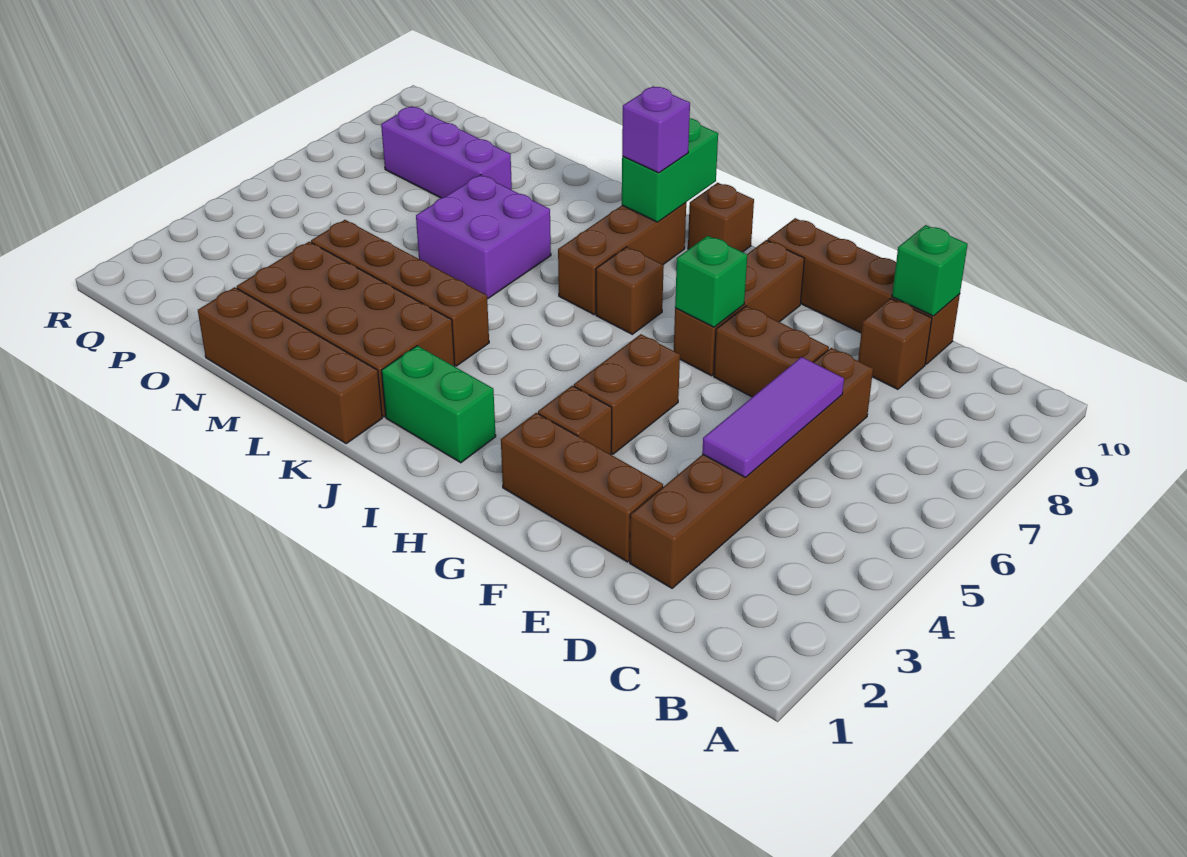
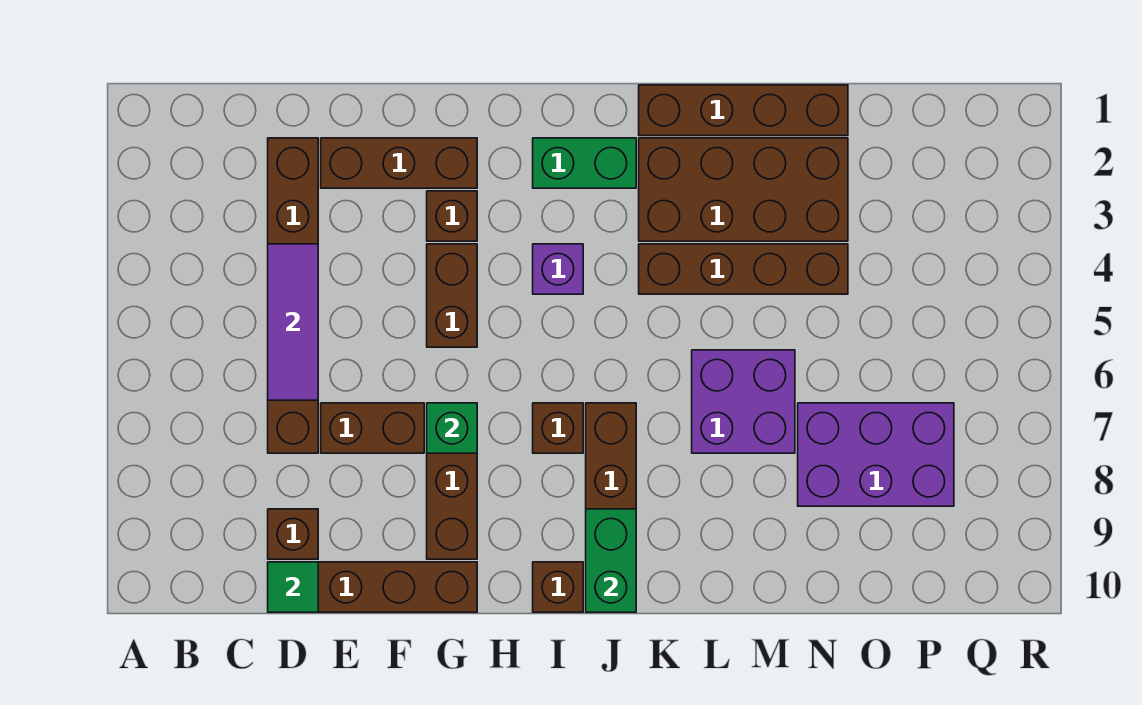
green 1x1 brick [892,225,968,316] -> green 1x1 tile [268,562,318,612]
purple 1x1 brick [622,86,690,173] -> purple 1x1 brick moved to [533,244,583,294]
purple 1x3 brick [381,106,512,198] -> purple 2x3 brick [798,403,954,506]

